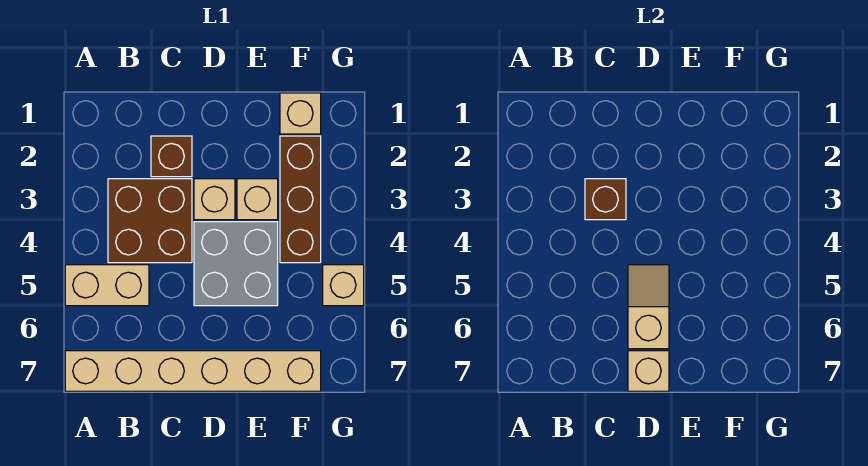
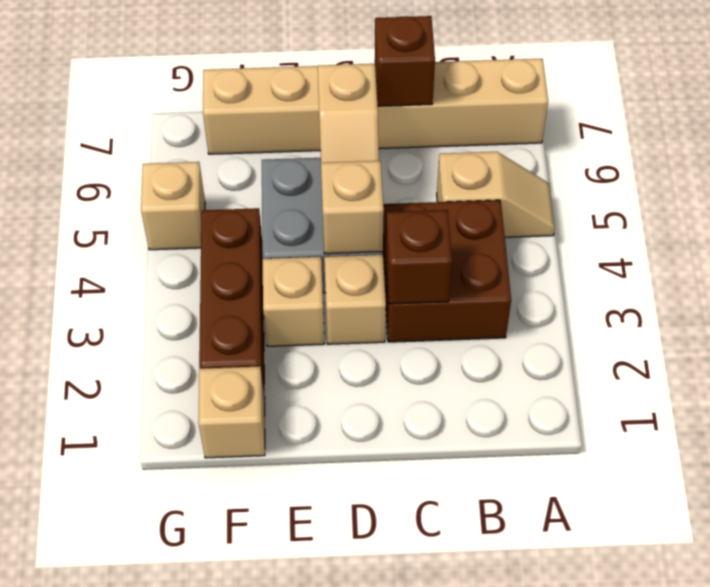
tan 1x2 brick [65,265,149,306] -> tan 1x2 slope [437,152,555,237]
brown 1x1 brick [151,136,192,177] -> brown 1x1 brick moved to [375,16,435,106]
tan 1x1 brick [628,351,669,391] -> tan 1x1 brick moved to [321,161,384,254]

